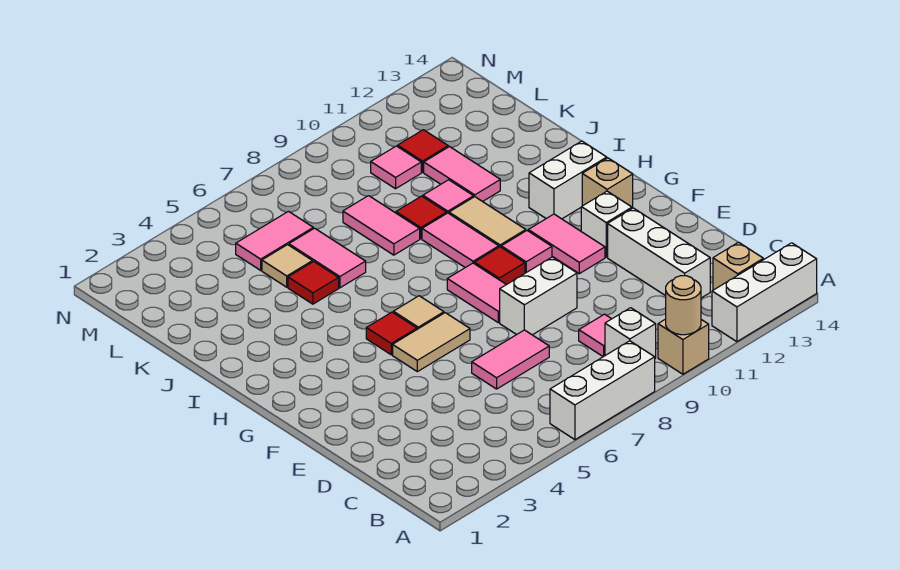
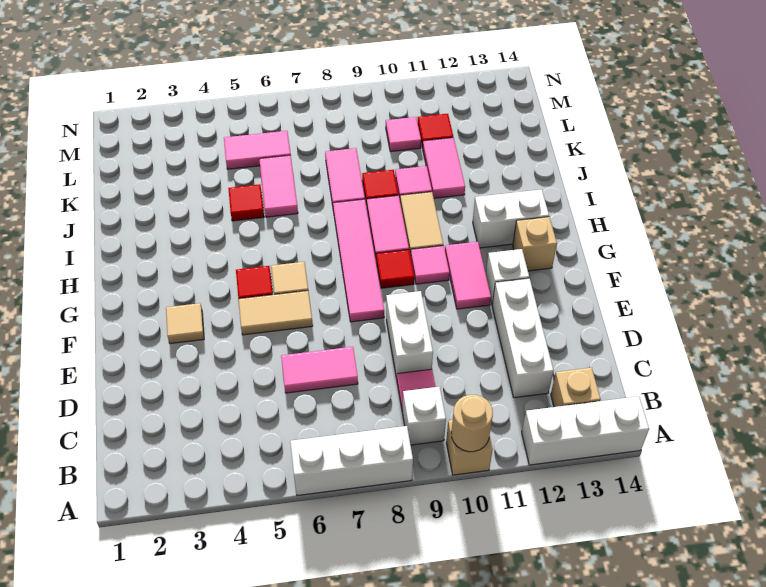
white 1x2 brick [500,257,577,335] -> white 1x2 brick turned to [386,291,433,379]
pink 1x2 tile [447,263,506,323] -> pink 1x4 tile [333,199,384,322]
tan 1x1 tile [262,245,312,287] -> tan 1x1 tile moved to [166,303,204,344]

